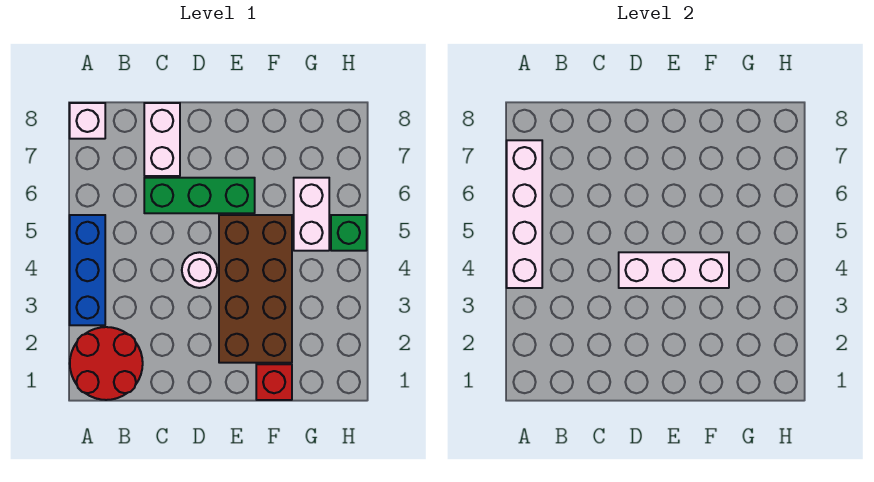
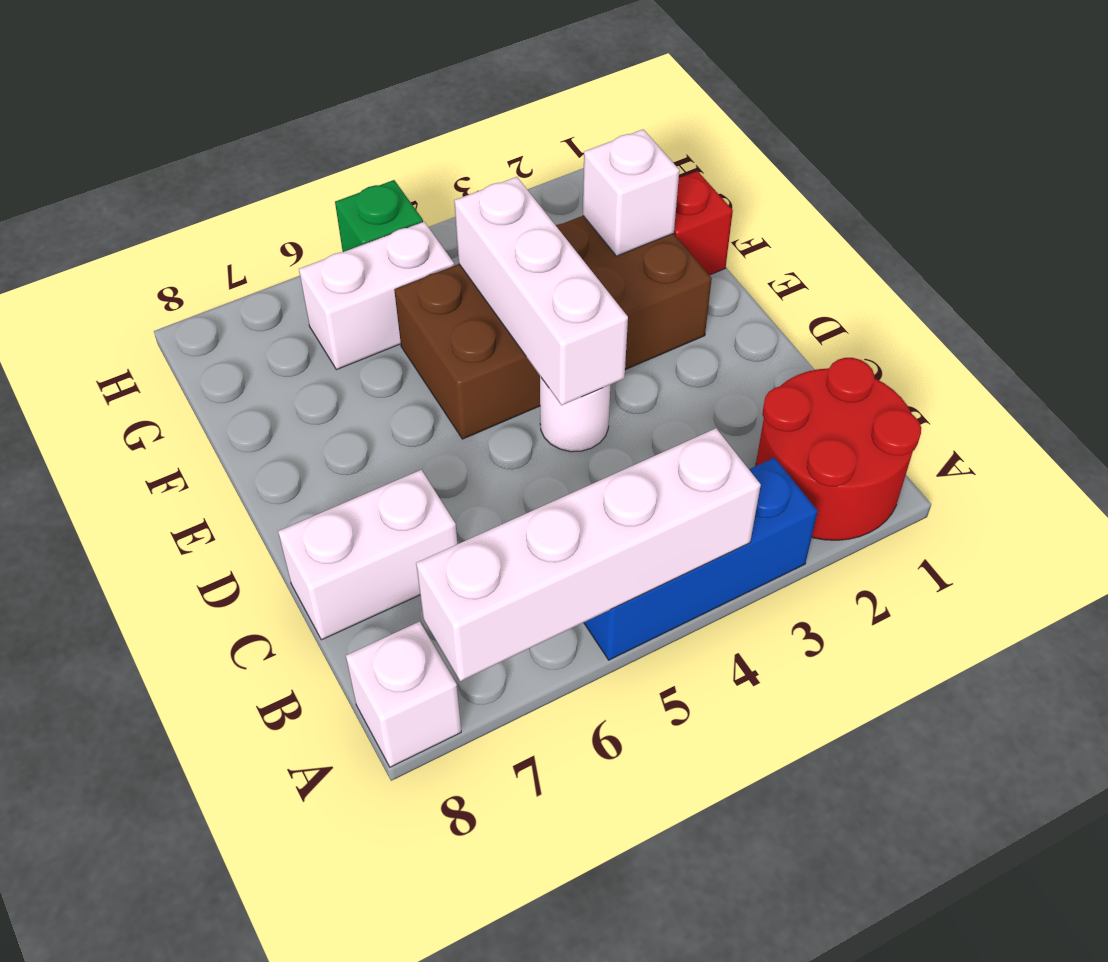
green 1x3 brick [144,178,255,213] -> none
none -> white 1x1 brick [583,129,679,256]

